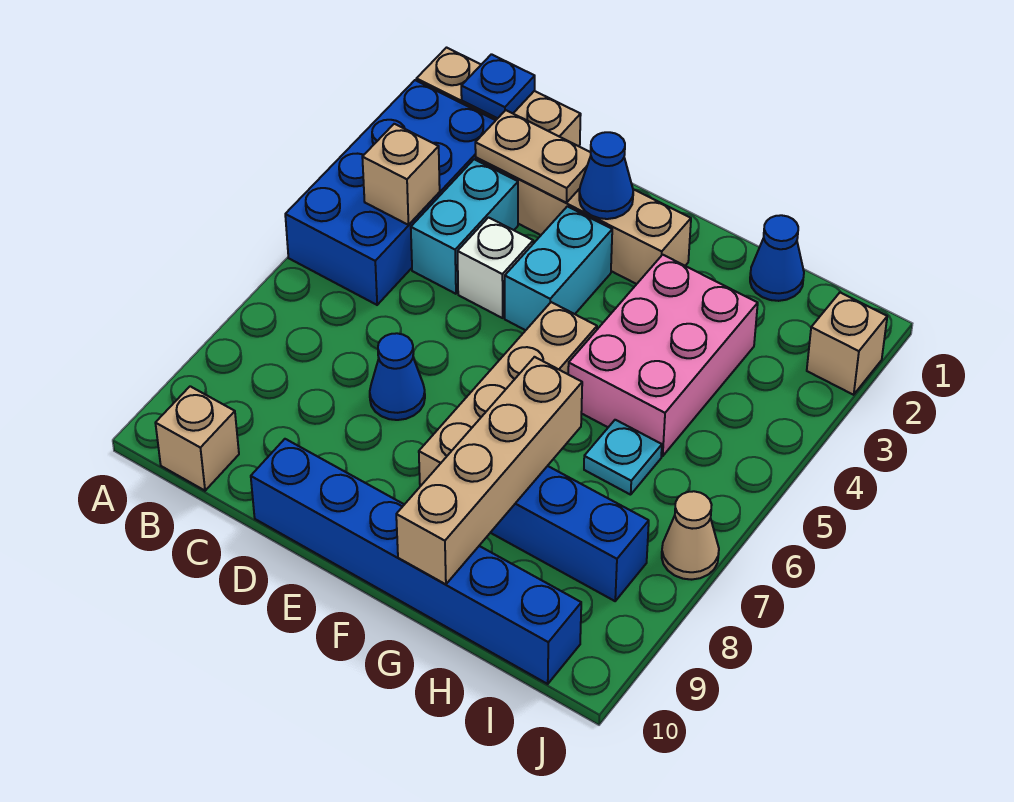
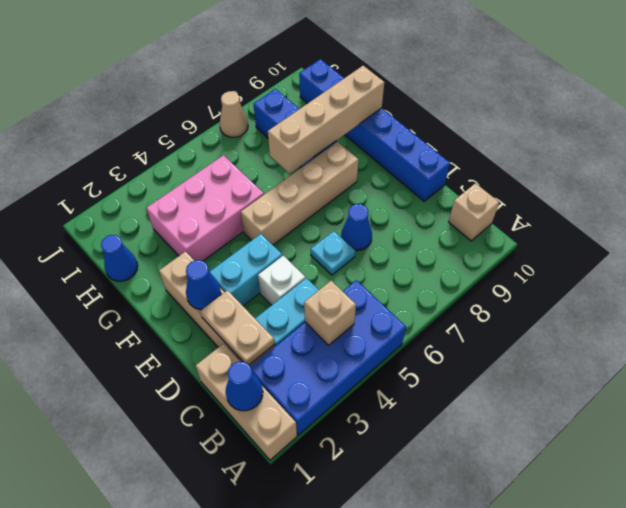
blue 1x1 plate [461,54,535,118] -> blue 1x1 cone [226,362,263,411]
cyan 1x1 plate [584,420,662,495] -> cyan 1x1 plate moved to [311,231,355,275]
tan 1x1 brick [807,292,887,395] -> none

